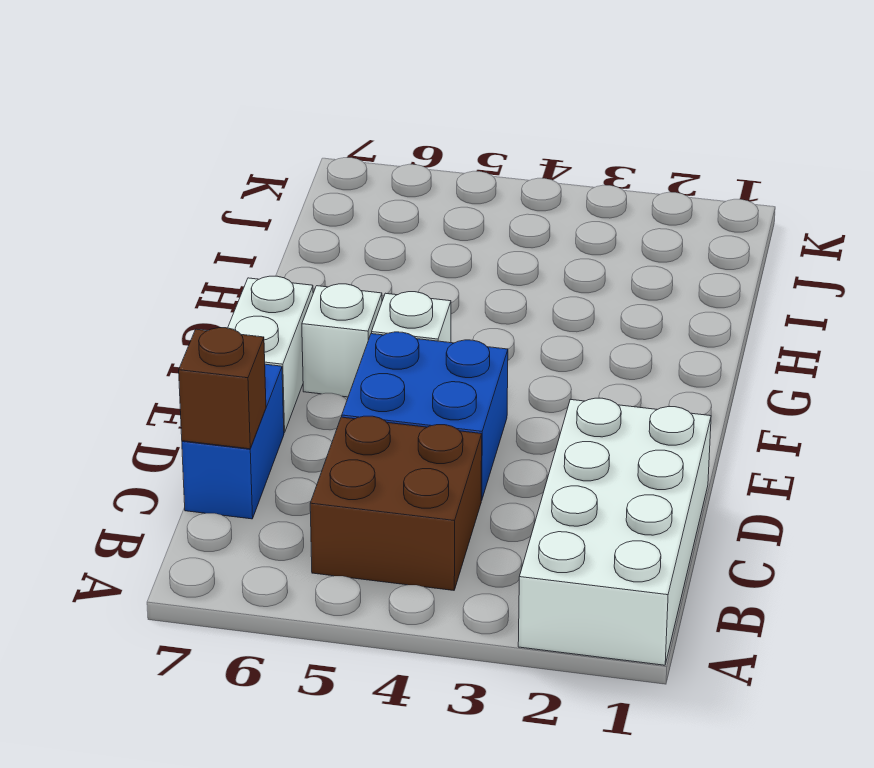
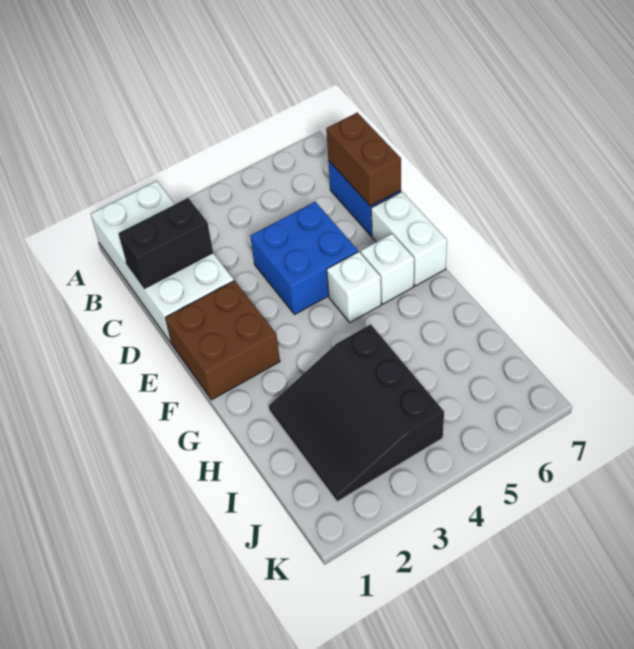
brown 2x2 brick [310,416,482,590] -> brown 2x2 brick moved to [165,281,280,400]
none -> black 1x2 brick [118,198,213,288]
brown 1x1 brick [179,328,266,449] -> brown 1x2 brick [326,113,401,206]
none -> black 3x3 slope [269,324,444,502]

